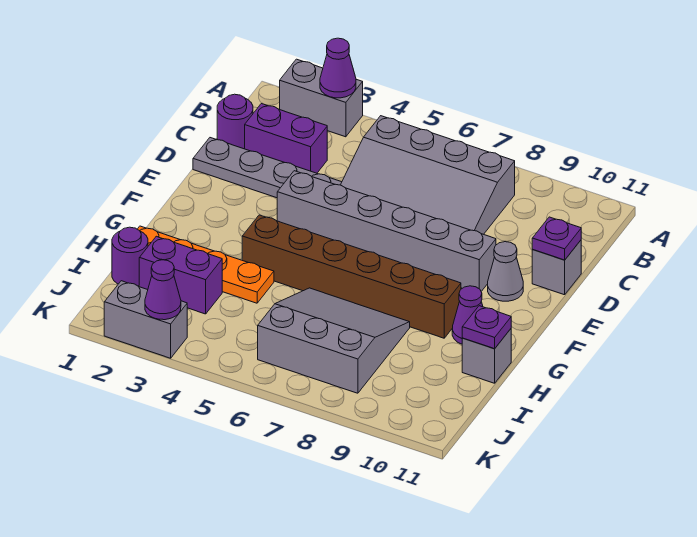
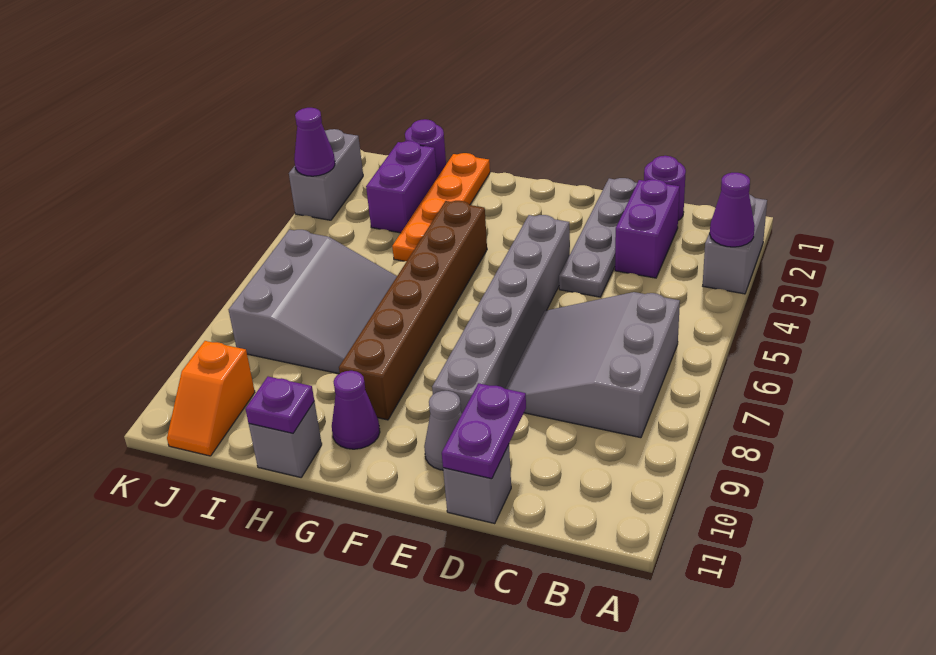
grey 3x4 slope [341,116,515,234] -> grey 3x3 slope [505,292,680,438]
purple 1x1 plate [532,217,581,260] -> purple 1x2 plate [442,383,526,479]
none -> orange 1x2 slope [167,341,255,456]

